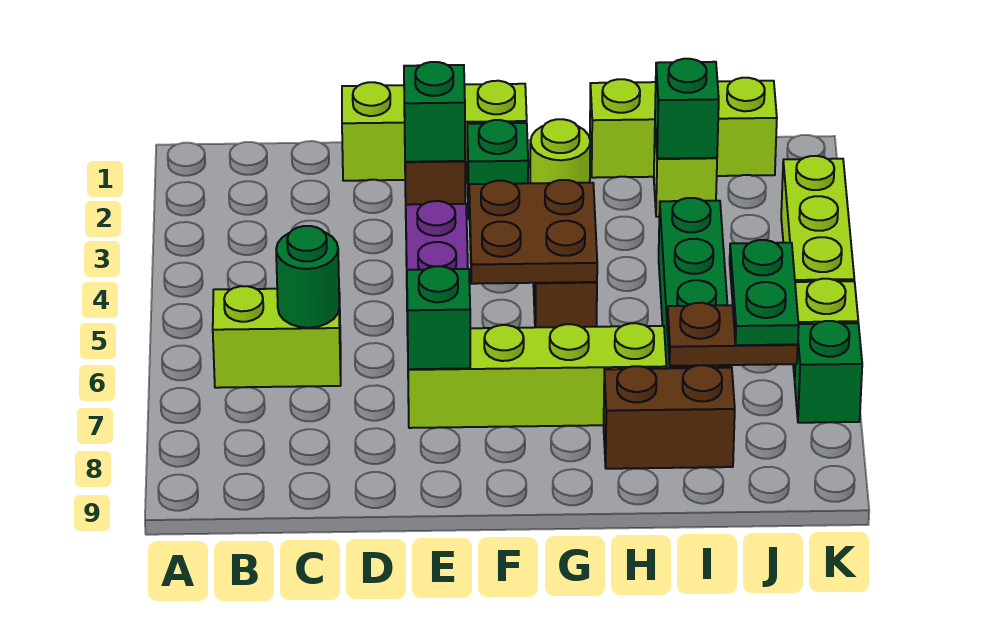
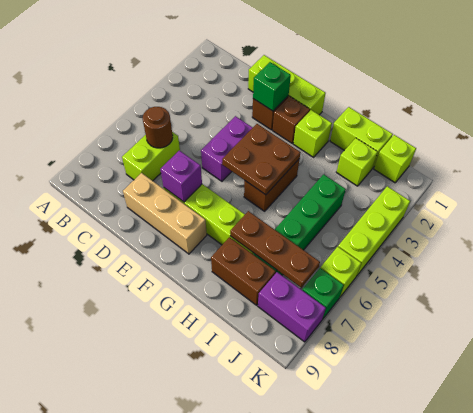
lime 1x2 brick [213,286,341,388] -> lime 1x2 brick turned to [122,132,180,181]
green 1x1 round brick [276,226,339,328] -> brown 1x1 round brick [143,107,173,148]
none -> tan 1x3 brick [123,173,207,254]
green 1x1 brick [407,266,470,369] -> purple 1x1 brick [160,151,202,202]
green 1x1 brick [467,120,528,219] -> brown 1x1 brick [273,96,310,143]
lime 1x1 round brick [530,119,590,183] -> lime 1x1 brick [293,110,332,157]
green 1x1 brick [655,59,719,159] -> none
brown 1x2 plate [667,303,798,366] -> brown 1x3 plate [230,211,320,288]
green 1x2 plate [730,240,799,345] -> none
none -> purple 1x2 brick [258,272,326,342]

